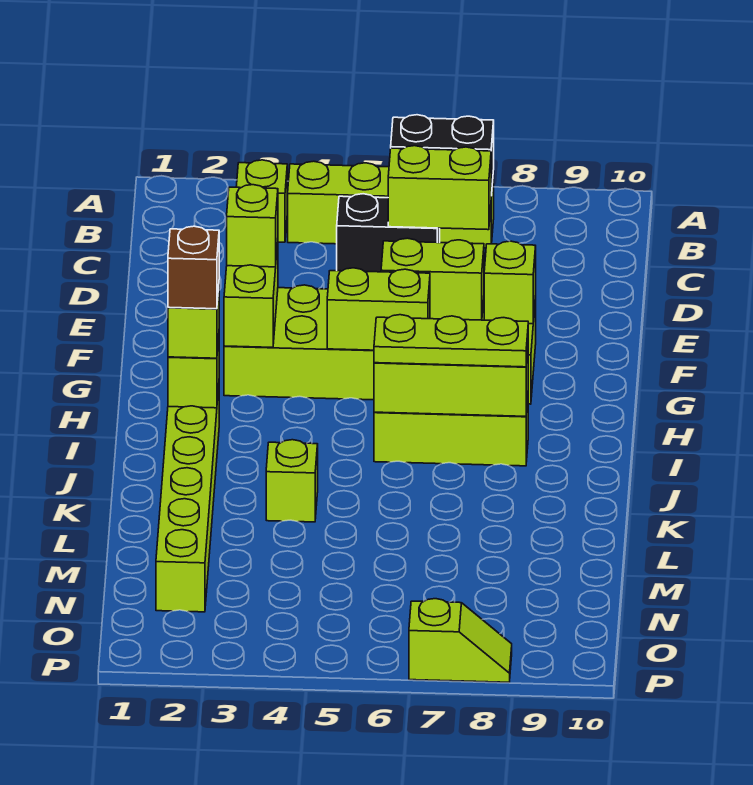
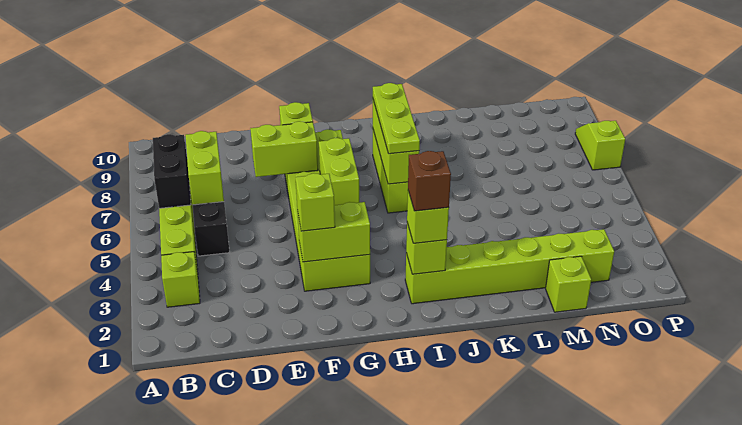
lime 1x2 brick [381,238,484,320] -> lime 1x2 brick turned to [250,121,318,177]
lime 1x1 brick [266,440,318,522] -> lime 1x1 brick moved to [546,256,591,312]

